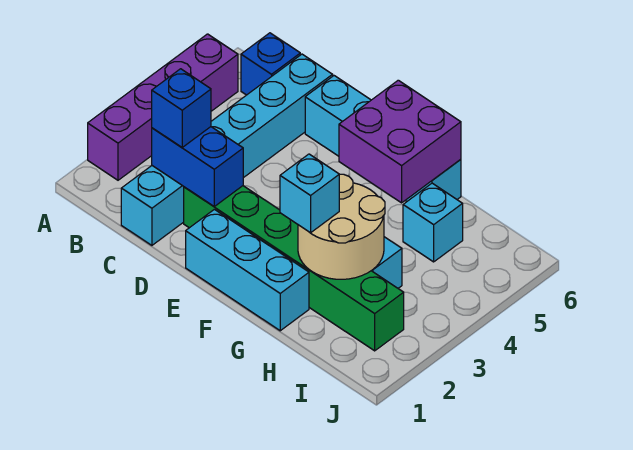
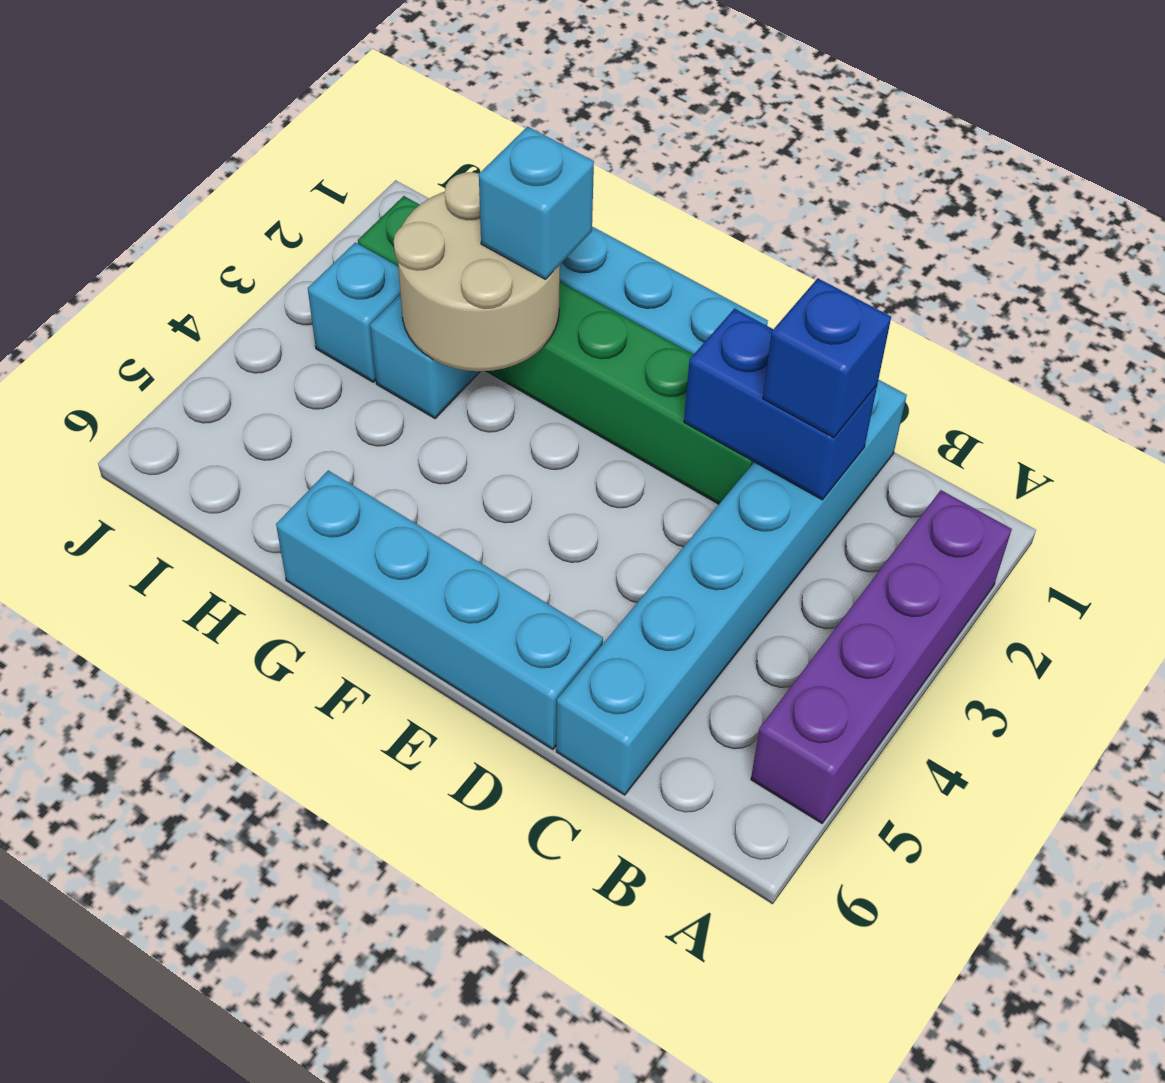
blue 1x1 brick [241,33,300,95] -> none
purple 2x2 brick [339,80,461,203] -> none
cyan 1x1 brick [403,183,463,262] -> cyan 1x1 brick moved to [308,242,400,382]

